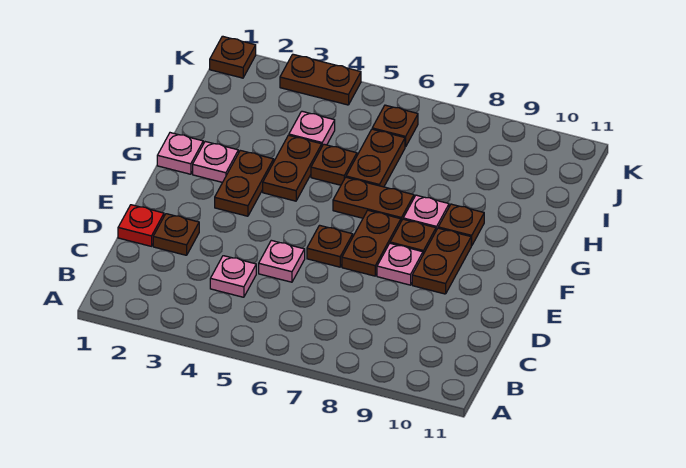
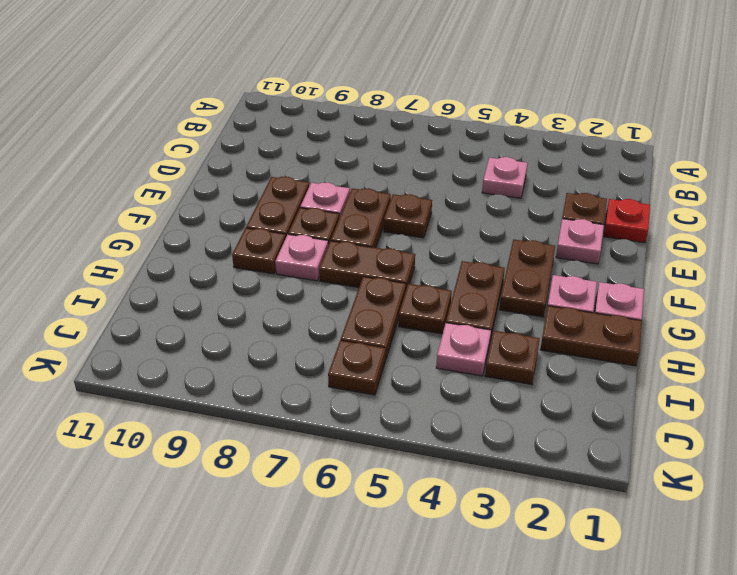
pink 1x1 plate [259,240,305,282] -> pink 1x1 plate moved to [556,219,604,264]
brown 1x1 plate [210,36,256,78] -> brown 1x1 plate moved to [485,331,540,384]
brown 1x2 plate [280,54,361,105] -> brown 1x2 plate moved to [540,306,642,366]

